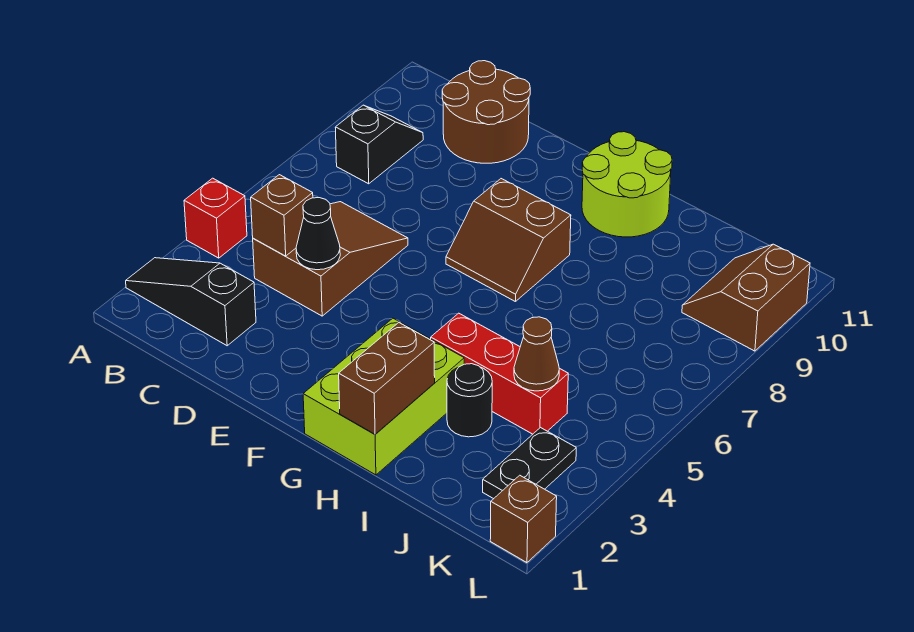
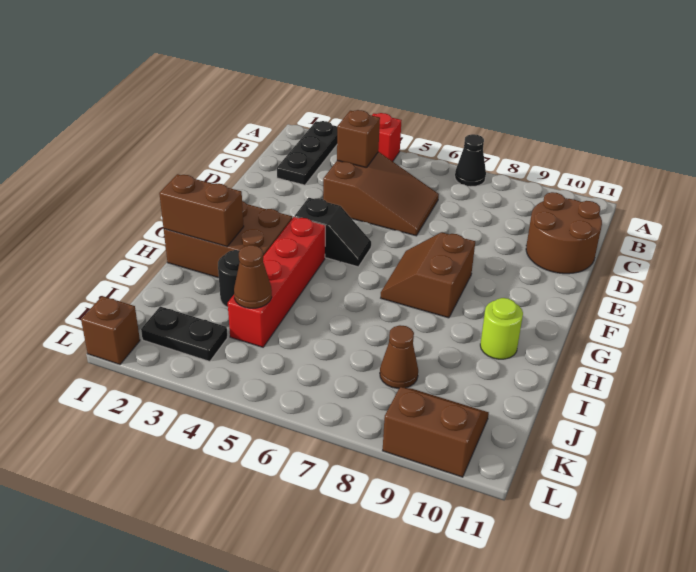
black 1x3 slope [126,258,256,346] -> black 1x3 plate [277,121,337,185]
black 1x2 slope [335,105,423,184] -> black 1x2 slope moved to [295,198,371,267]
black 1x1 cone [296,198,340,270] -> black 1x1 cone moved to [455,134,486,187]
lime 2x3 brick [303,318,464,475] -> brown 2x3 brick [164,201,292,278]
lime 2x2 round brick [582,132,672,237] -> lime 1x1 round brick [480,298,523,359]
red 1x3 brick [431,313,568,434] -> red 1x4 brick [228,217,325,347]
none -> brown 1x1 cone [380,325,418,389]

